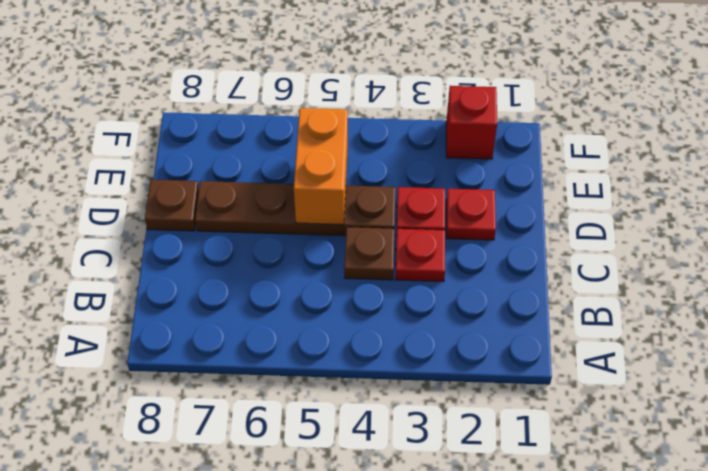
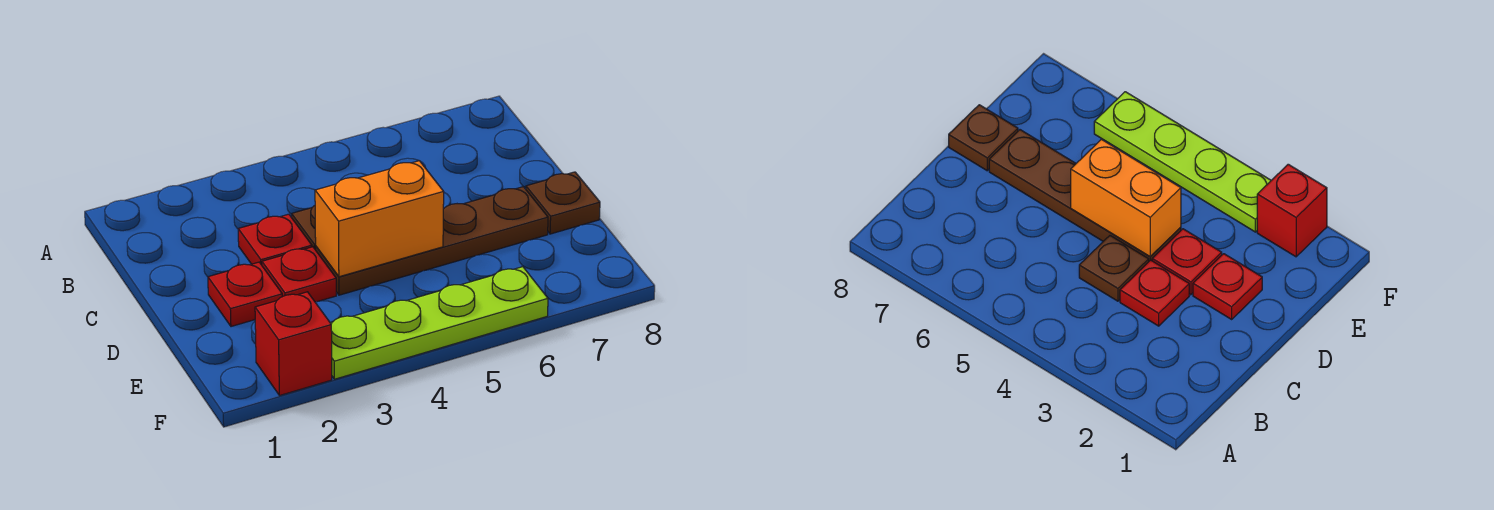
orange 1x2 brick [294,108,348,225] -> orange 1x2 brick turned to [315,161,444,277]
none -> lime 1x4 plate [331,267,548,379]

